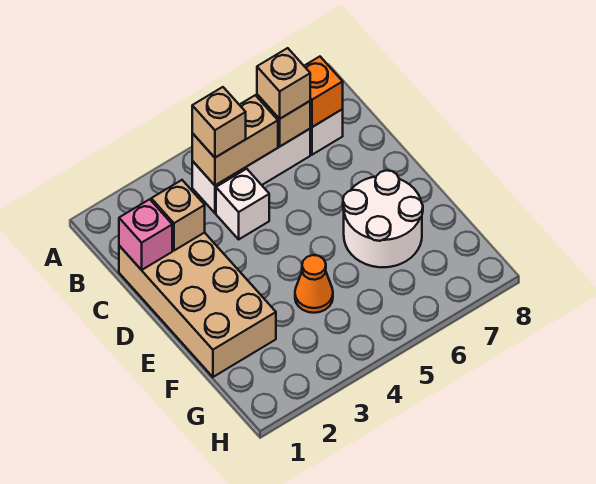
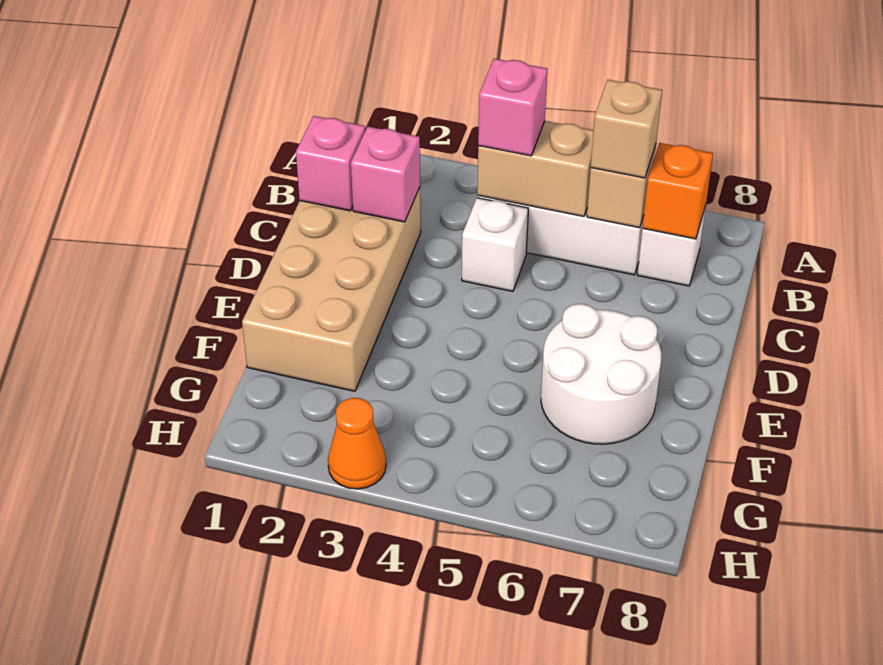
tan 1x1 brick [192,87,246,158] -> pink 1x1 brick [478,59,548,156]
tan 1x1 brick [151,180,205,251] -> pink 1x1 brick [351,127,420,222]
orange 1x1 cone [295,255,333,313] -> orange 1x1 cone moved to [328,398,386,489]

